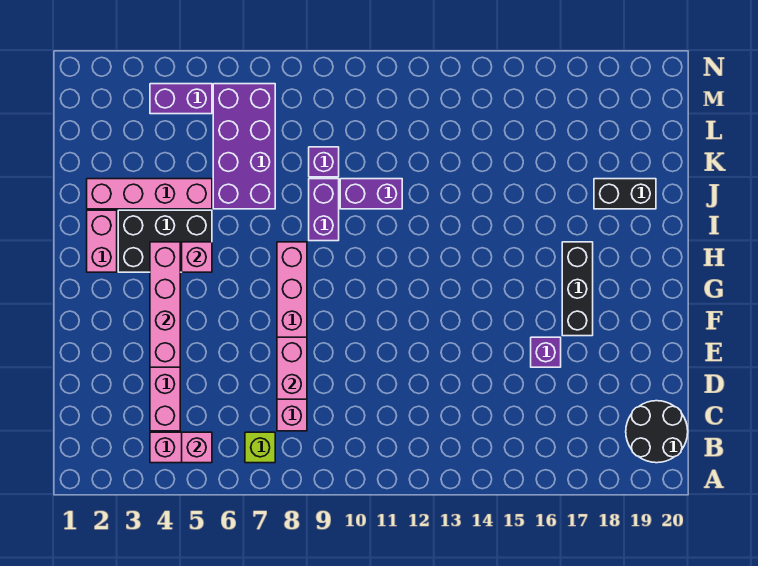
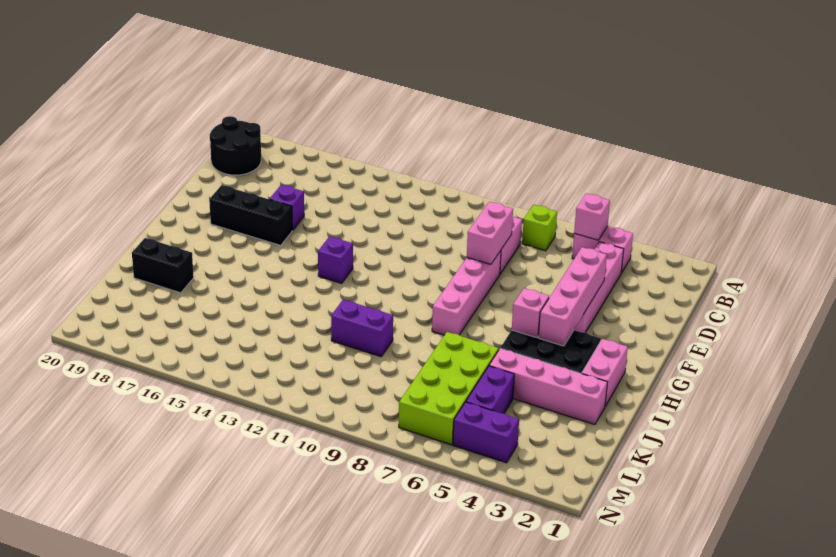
black 1x3 brick [562,242,593,336] -> black 1x3 brick turned to [209,185,292,245]
purple 1x2 brick [309,179,339,241] -> purple 1x2 brick moved to [466,366,514,413]
purple 2x4 brick [213,84,275,209] -> lime 2x4 brick [399,332,499,445]
purple 1x1 brick [309,147,339,177] -> purple 1x1 brick moved to [318,236,353,283]

